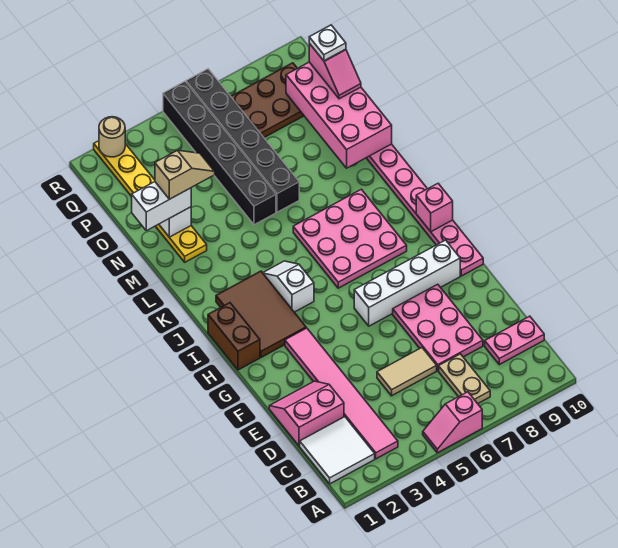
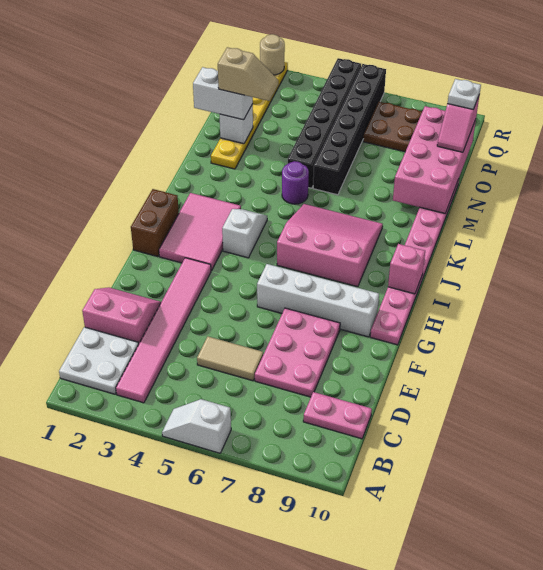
pink 1x2 slope [423,392,482,453] -> white 1x2 slope [162,399,231,453]
white 2x2 tile [300,417,375,484] -> white 2x2 plate [59,327,139,394]
tan 1x2 plate [439,354,490,404] -> none
brown 2x3 tile [216,271,306,357] -> pink 2x3 tile [159,193,241,271]
pink 3x3 plate [293,189,407,288] -> pink 3x3 slope [277,204,383,287]
none -> purple 1x1 round brick [282,161,309,204]

